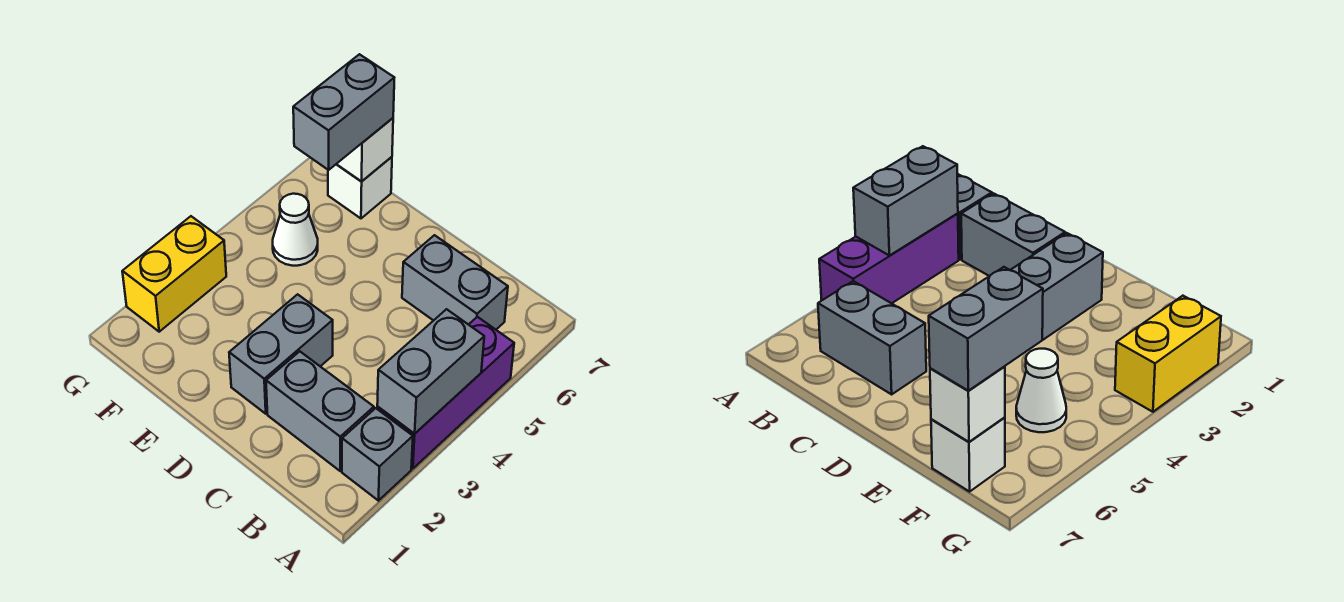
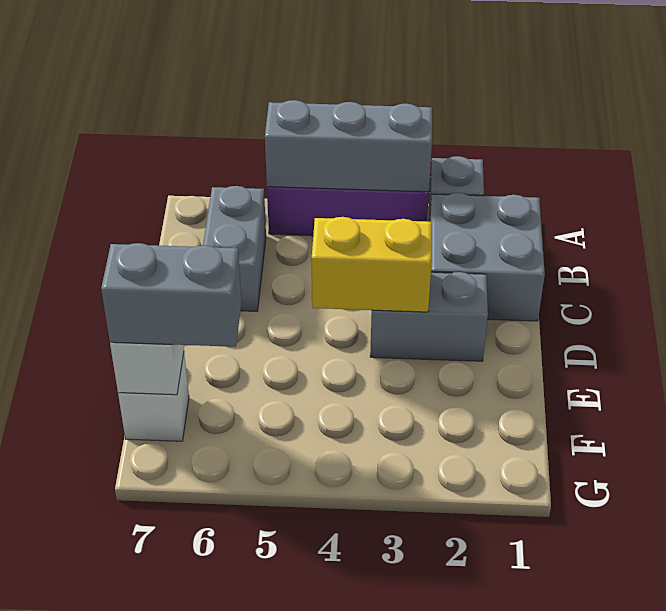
grey 1x2 brick [377,309,484,434] -> grey 1x3 brick [265,100,432,192]
grey 1x2 brick [266,351,374,471] -> grey 2x2 brick [430,193,545,321]
white 1x1 cone [273,194,318,266] -> none
yellow 1x2 brick [122,216,226,332] -> yellow 1x2 brick moved to [312,217,432,312]

